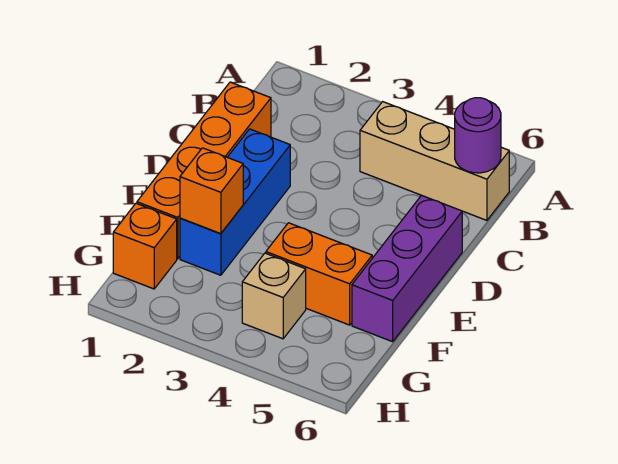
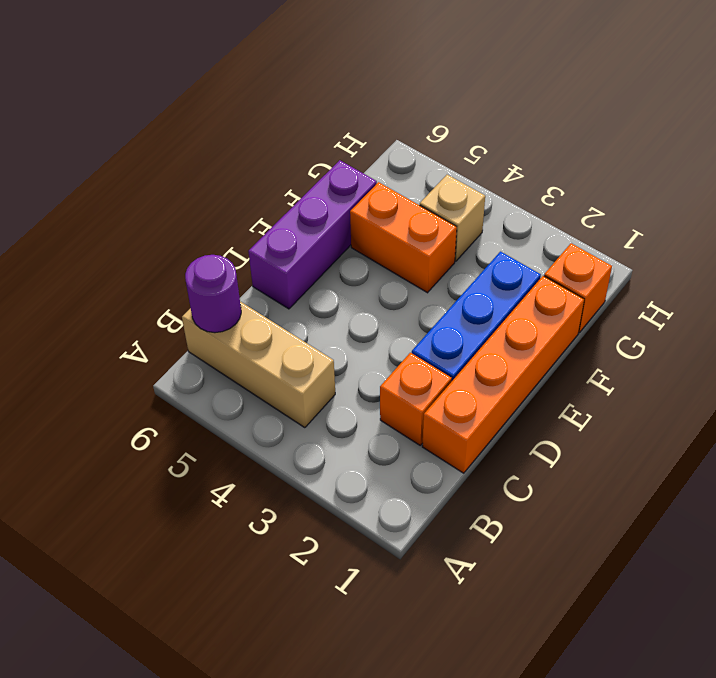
orange 1x1 brick [180,148,243,234] -> orange 1x1 brick moved to [380,353,452,445]

